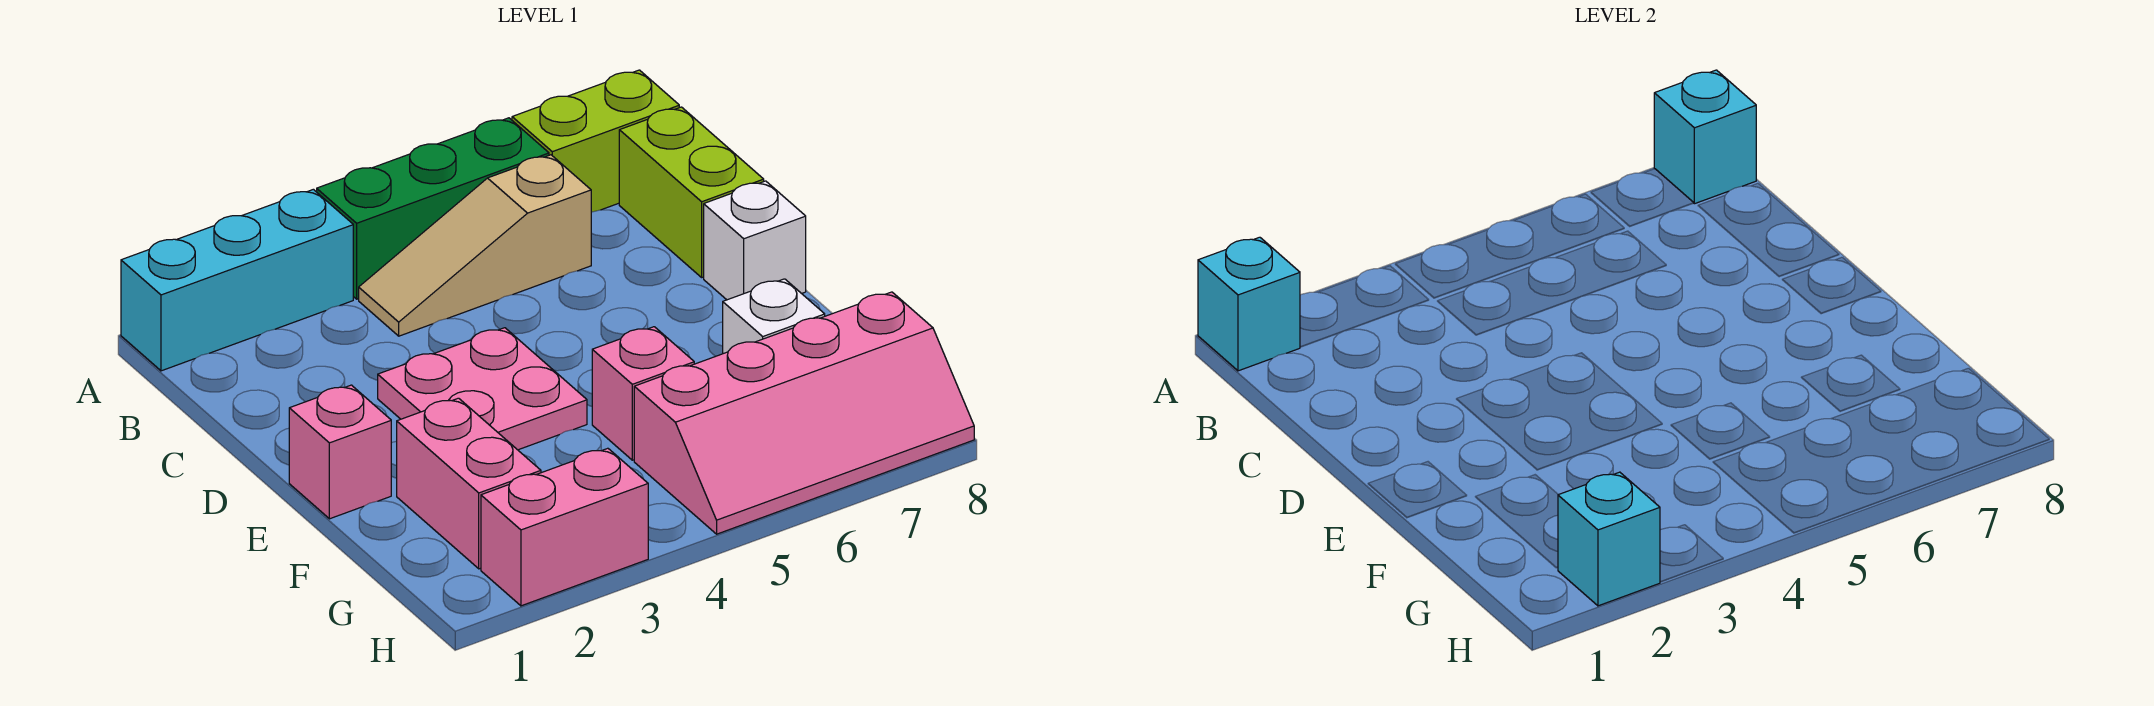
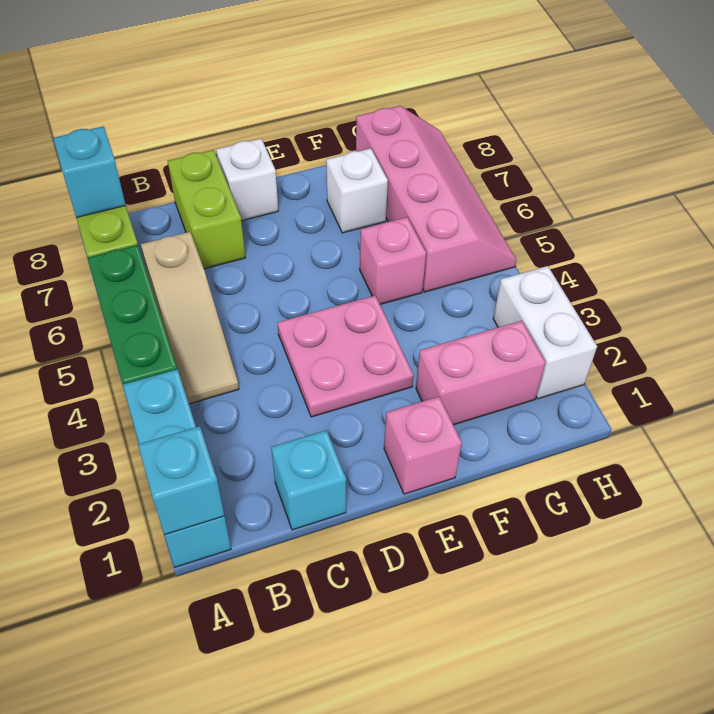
lime 1x2 brick [619,107,764,277] -> lime 1x2 brick turned to [168,150,246,269]
pink 1x2 brick [481,448,648,606] -> white 1x2 brick [493,266,597,399]
cyan 1x1 brick [1558,472,1660,606] -> cyan 1x1 brick moved to [271,430,346,530]

